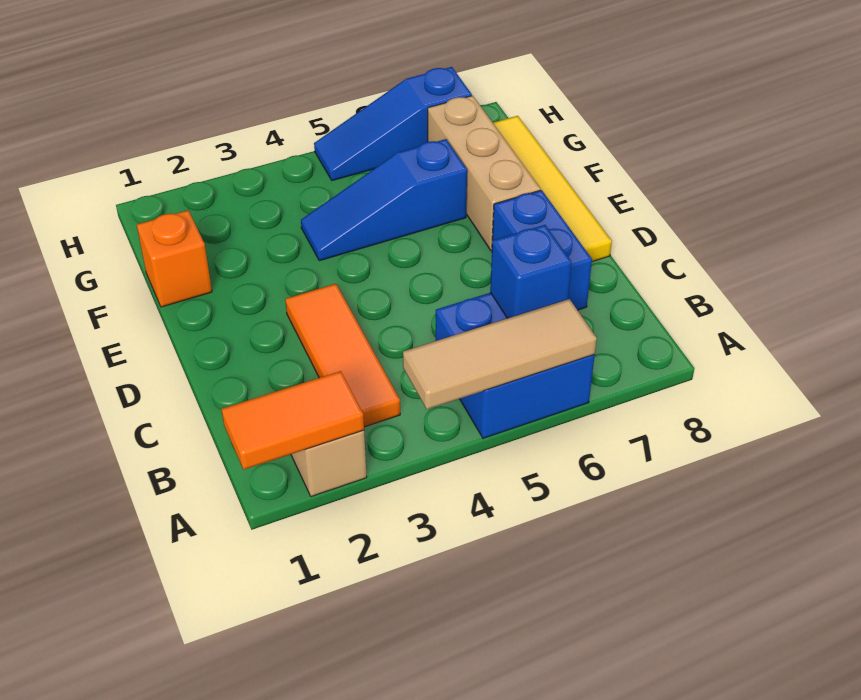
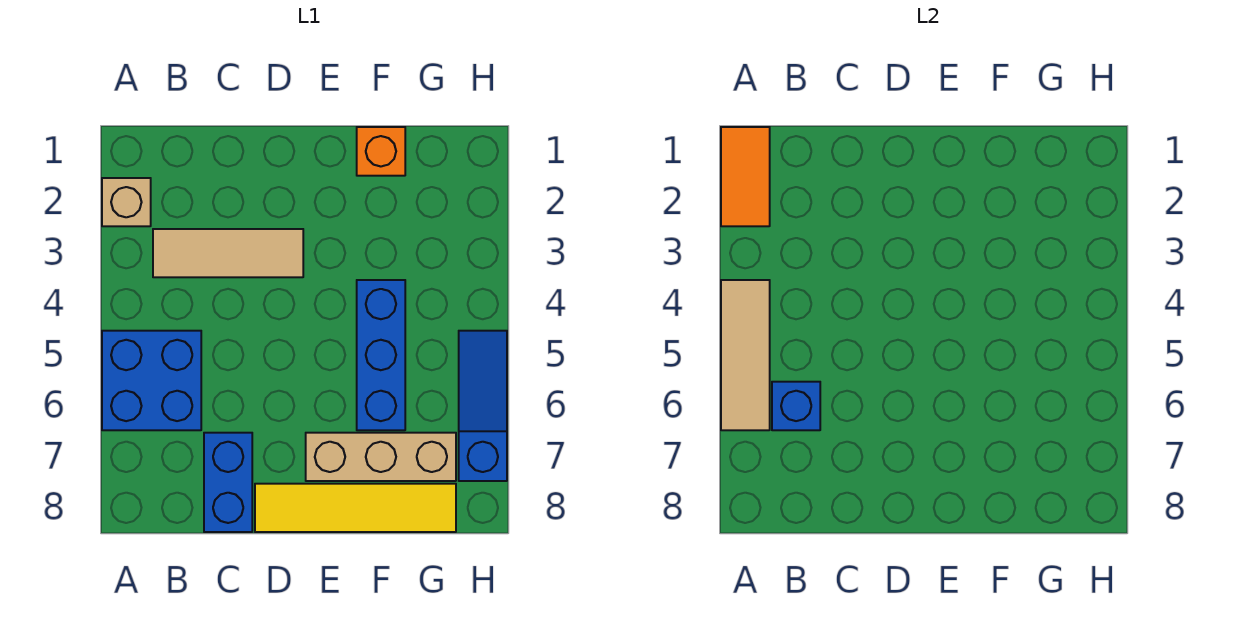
orange 1x3 tile [285,284,400,427] -> tan 1x3 tile [153,229,303,277]
blue 1x2 brick [492,190,592,310] -> blue 1x2 brick turned to [204,433,252,532]
blue 1x3 slope [301,139,467,261] -> blue 1x3 brick [357,280,405,430]

